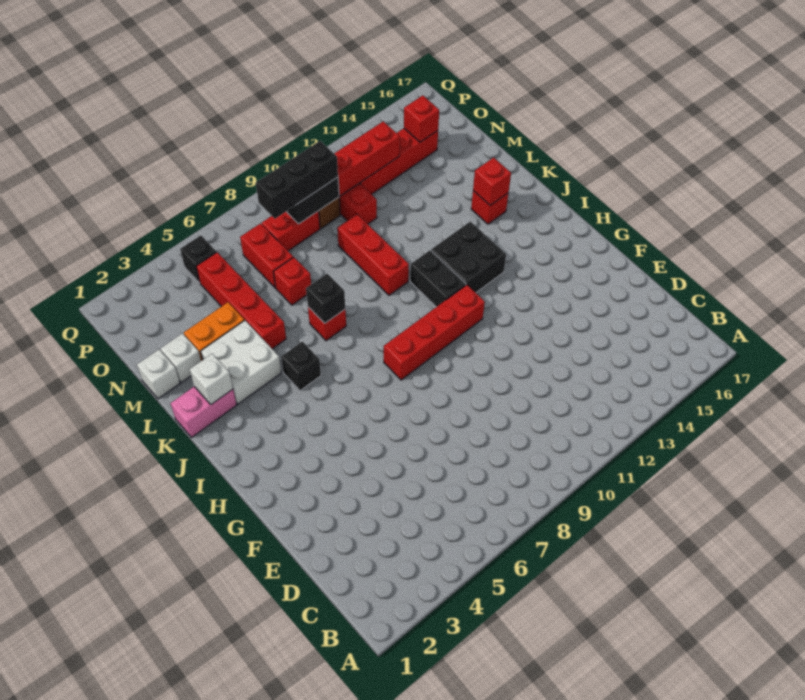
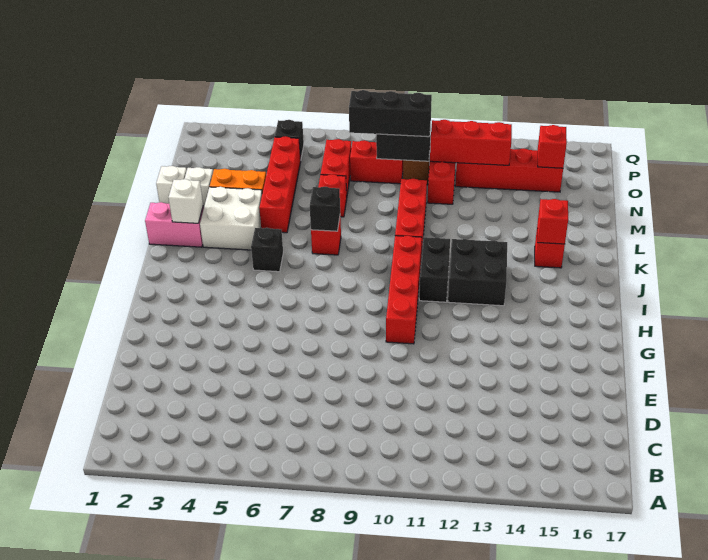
red 1x4 brick [384,285,485,380] -> red 1x4 brick turned to [386,236,422,344]

